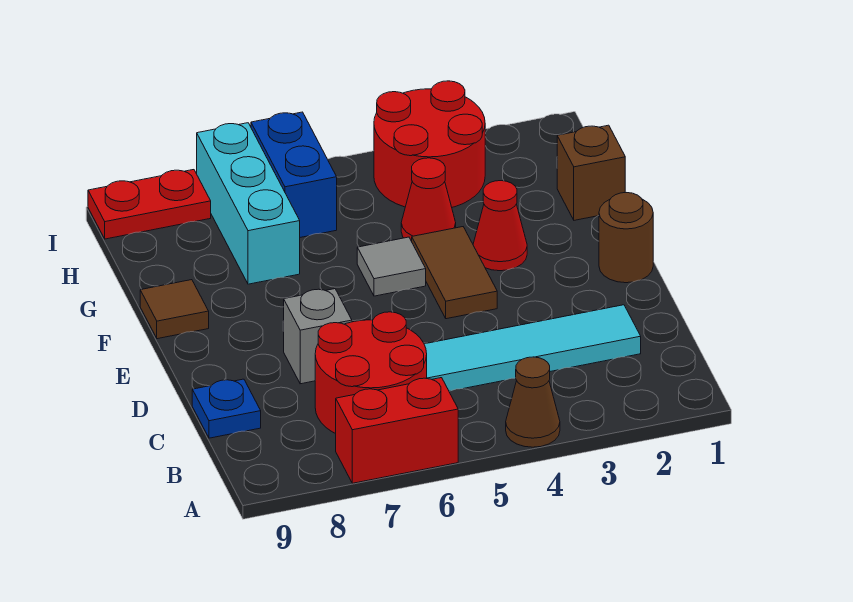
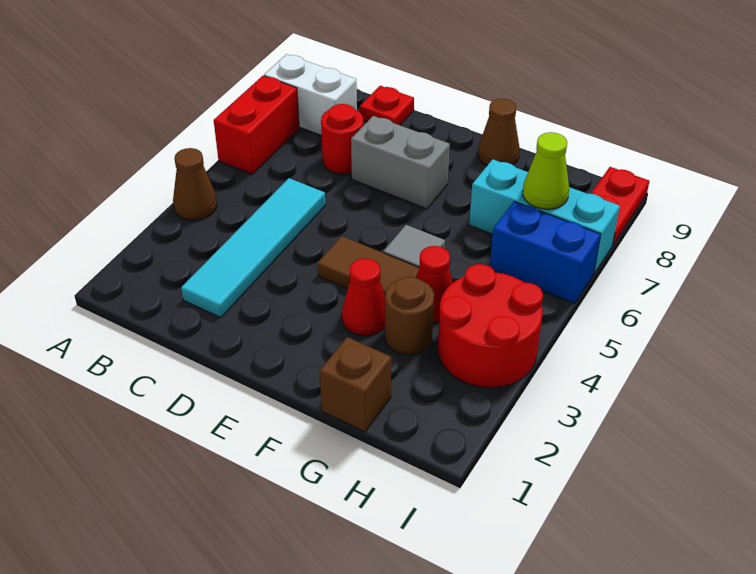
none -> white 1x2 brick [264,54,357,136]
red 2x2 round brick [315,312,427,434] -> red 1x1 round brick [321,104,363,174]
blue 1x1 plate [192,379,261,438] -> red 1x1 plate [360,86,414,125]
grey 1x1 brick [283,289,352,384] -> grey 1x2 brick [351,116,450,209]
brown 1x1 round brick [599,193,653,283] -> brown 1x1 round brick moved to [385,277,434,355]
brown 1x1 tile [140,280,209,339] -> brown 1x1 cone [478,99,520,165]
none -> lime 1x1 cone [523,132,569,209]

